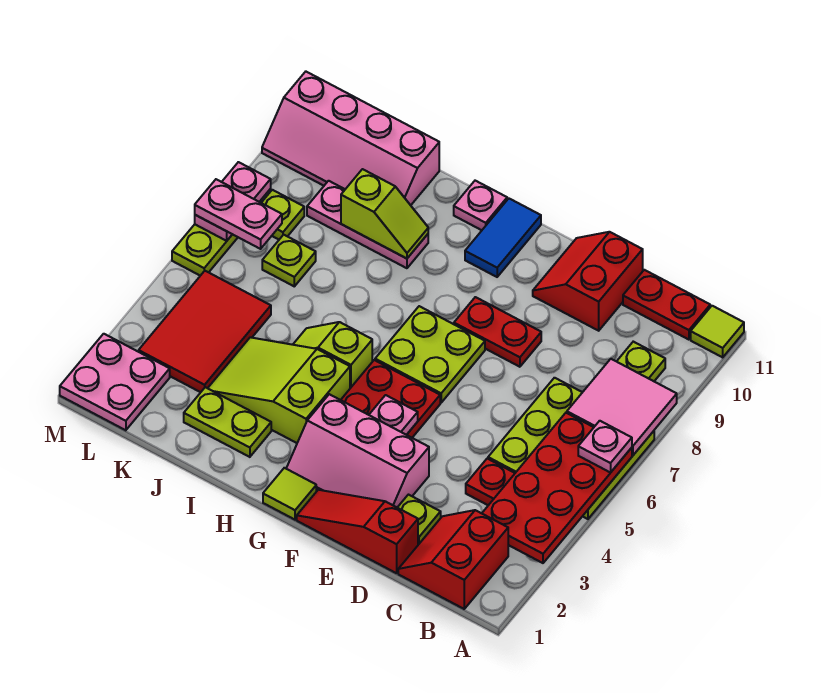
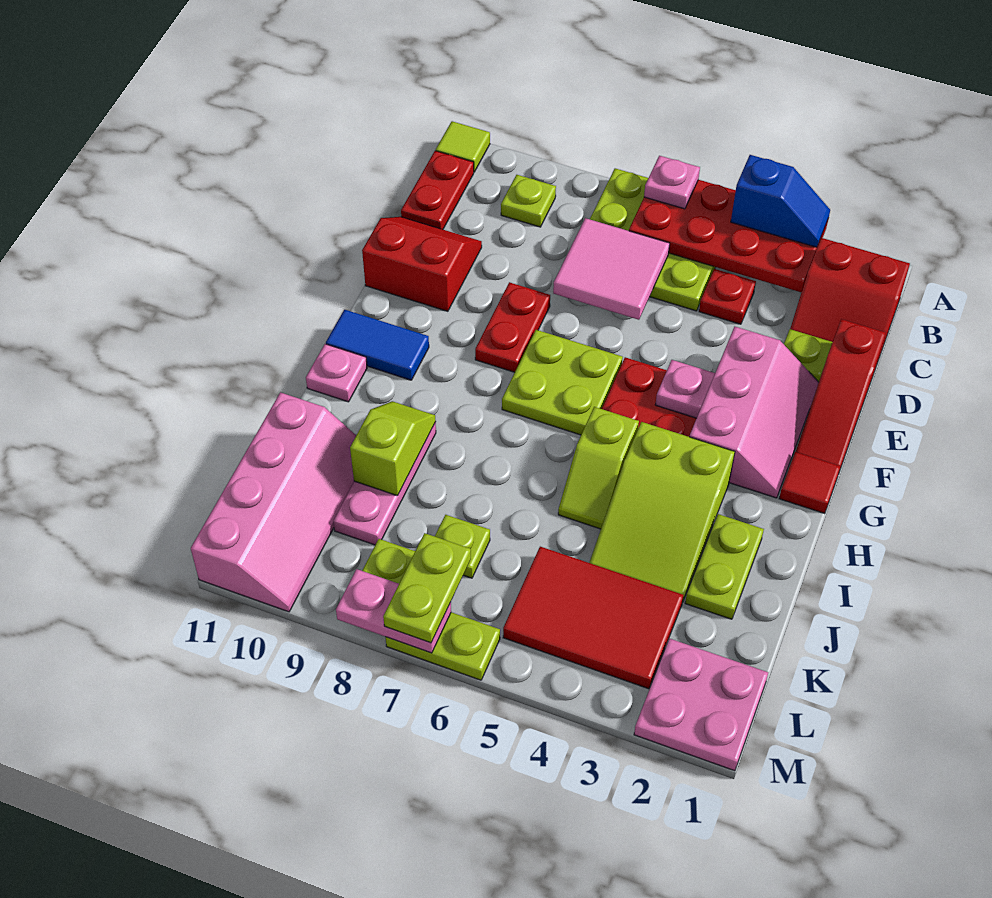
none -> blue 1x2 slope [731,155,830,247]
pink 2x2 tile [567,359,677,455] -> pink 2x2 tile moved to [553,218,670,320]
red 2x2 slope [533,232,643,331] -> red 2x2 slope turned to [362,217,482,311]
lime 1x1 tile [263,468,316,520] -> red 1x1 tile [779,452,841,514]
pink 1x2 plate [195,179,282,249] -> lime 1x2 plate [383,533,471,643]

